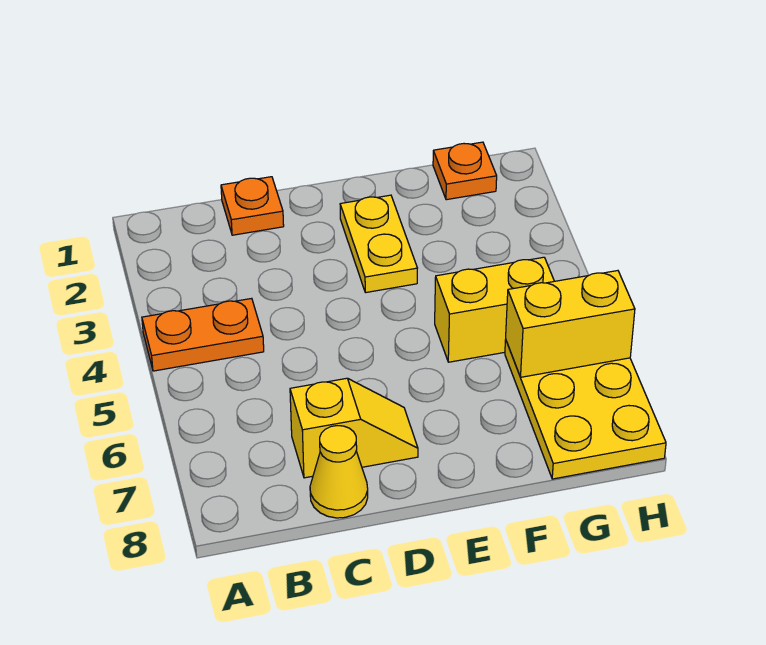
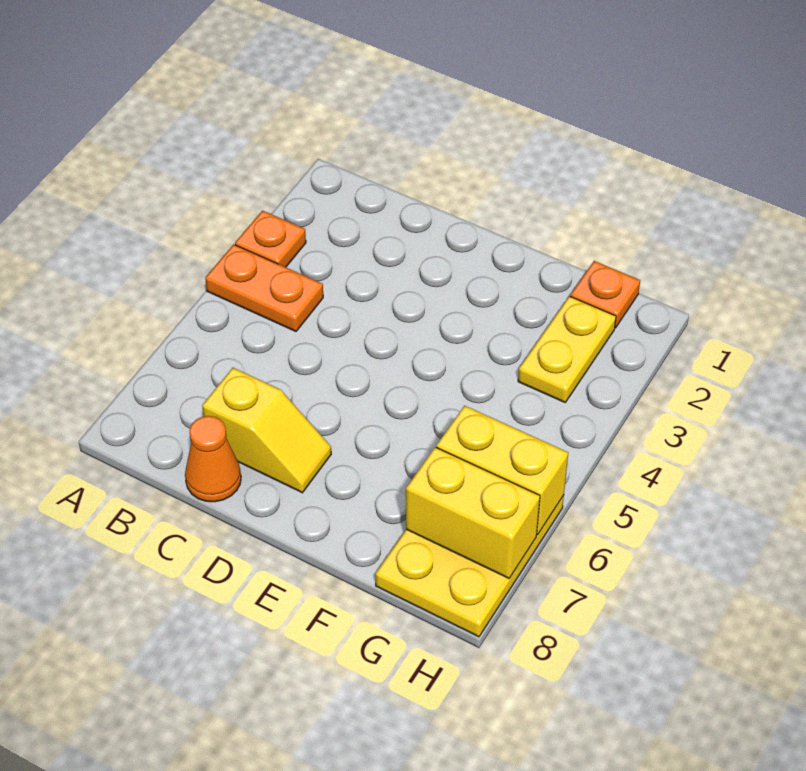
orange 1x1 plate [221,177,284,235] -> orange 1x1 plate moved to [235,211,306,267]
yellow 1x1 cone [310,426,368,518] -> orange 1x1 cone [185,416,241,502]
yellow 1x2 plate [340,195,417,293] -> yellow 1x2 plate moved to [518,296,616,402]
yellow 1x2 brick [435,257,554,362] -> yellow 1x2 brick moved to [406,447,540,578]

